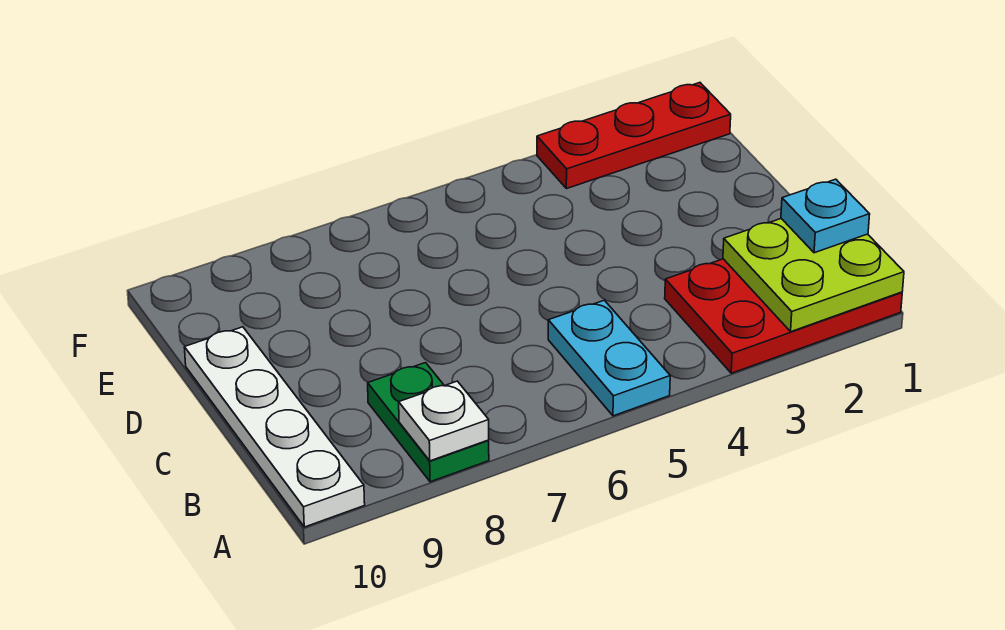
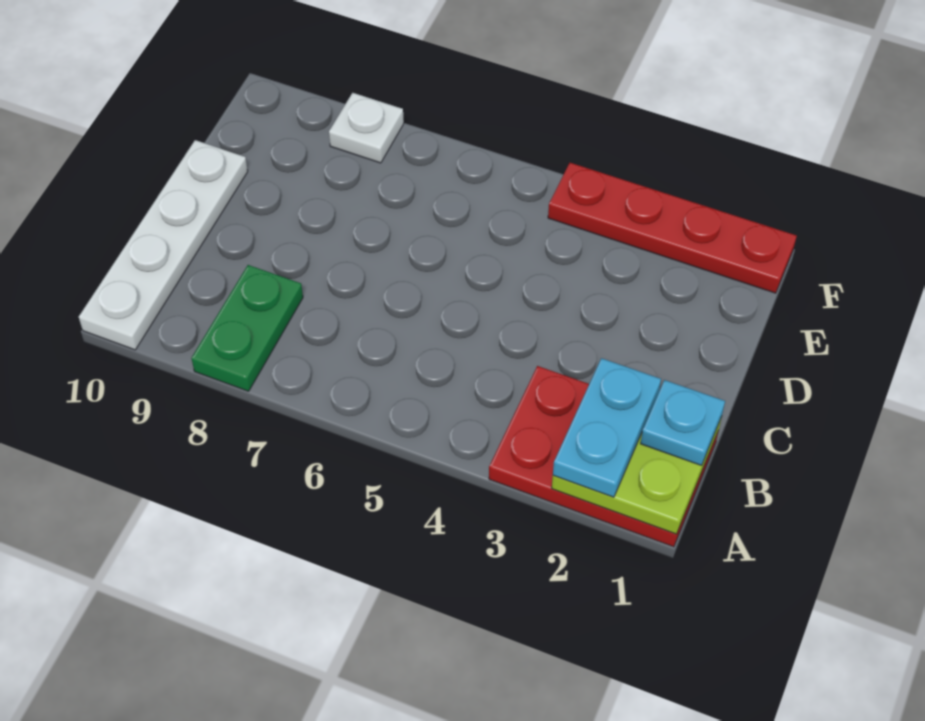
cyan 1x2 plate [548,300,670,416] -> cyan 1x2 plate moved to [553,358,661,497]
white 1x1 plate [399,381,489,461] -> white 1x1 plate moved to [329,93,404,163]
red 1x3 plate [537,83,731,189] -> red 1x4 plate [548,163,797,293]

